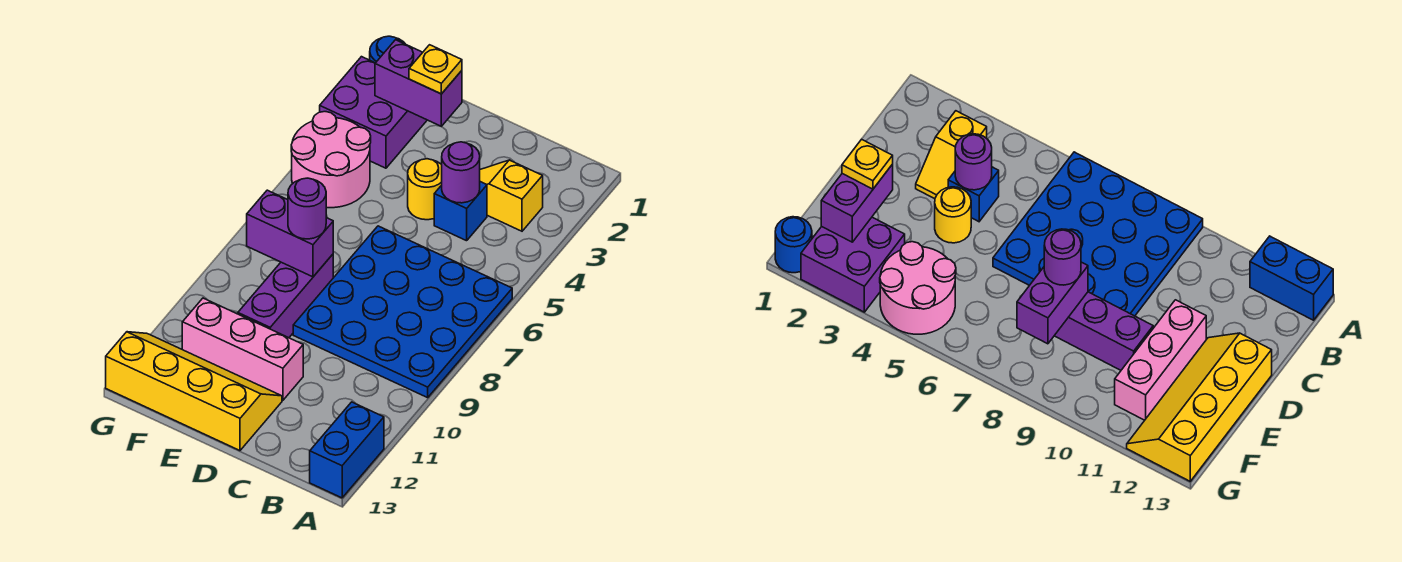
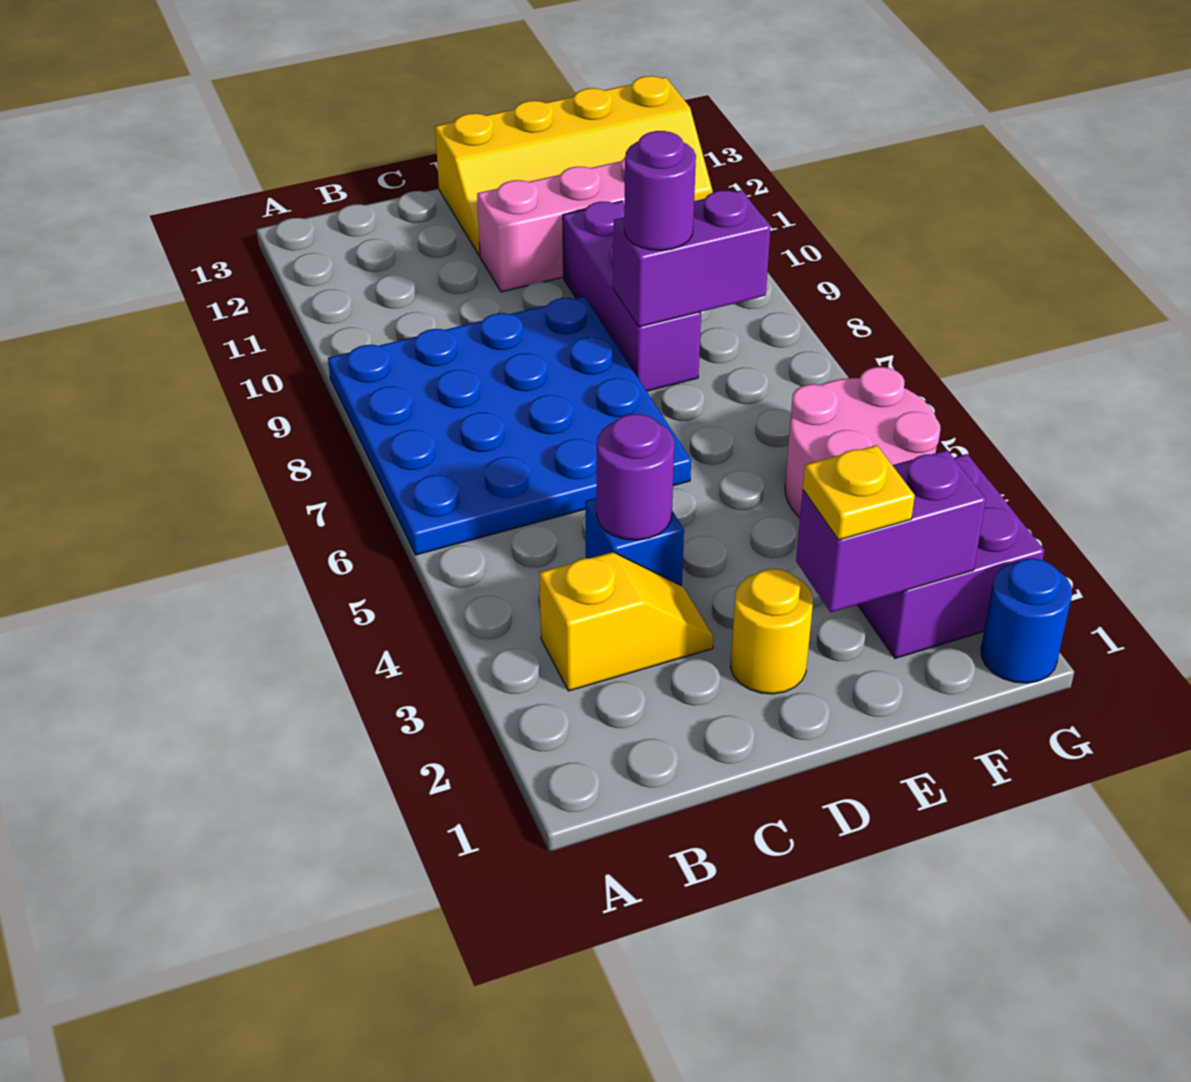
blue 1x2 brick [310,402,384,498] -> none
yellow 1x1 round brick [408,159,442,220] -> yellow 1x1 round brick moved to [730,569,813,694]

